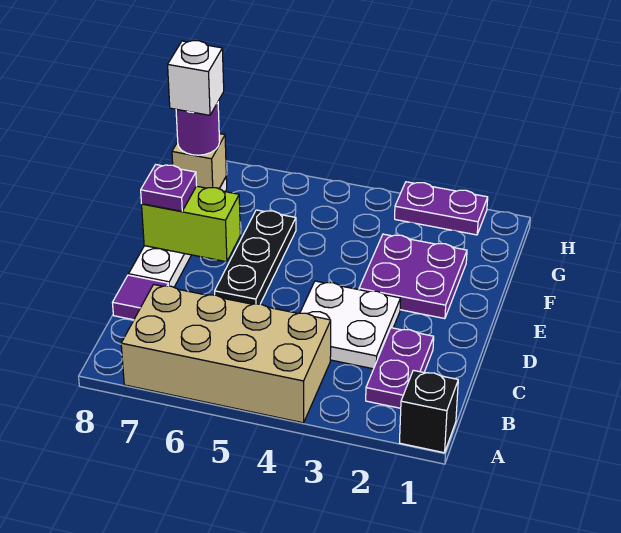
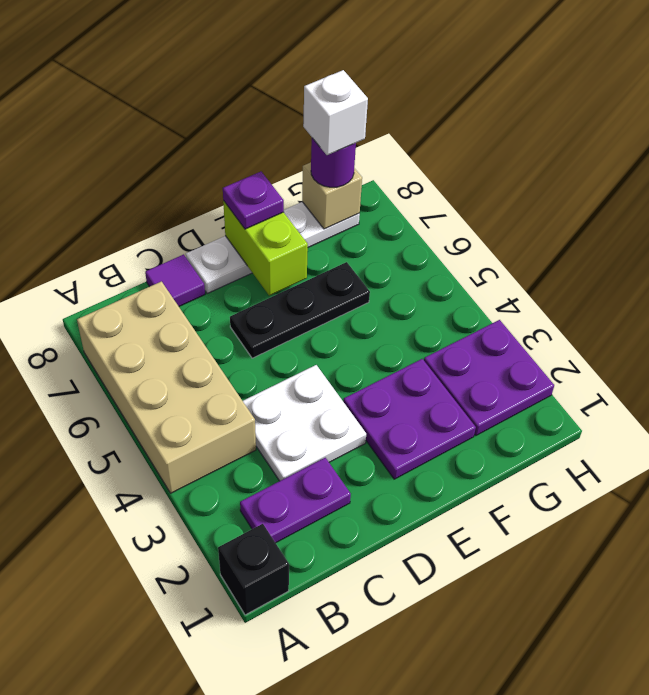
purple 1x2 plate [395,182,488,235] -> purple 2x2 plate [424,320,554,435]

